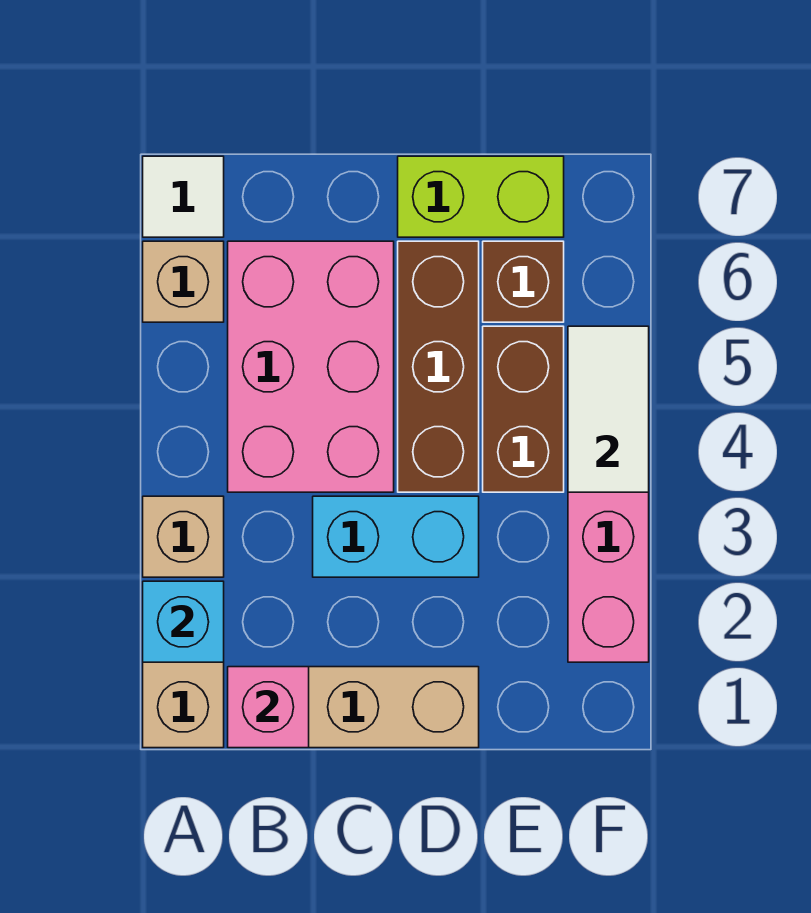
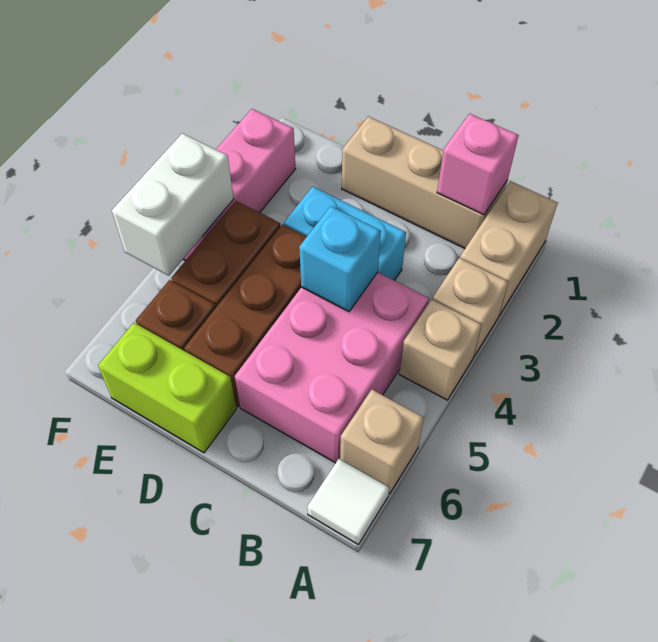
cyan 1x1 brick [143,581,224,662] -> cyan 1x1 brick moved to [299,206,381,312]
none -> tan 1x1 brick [399,299,482,400]
white 1x2 tile [568,326,649,492] -> white 1x2 brick [112,133,234,276]

